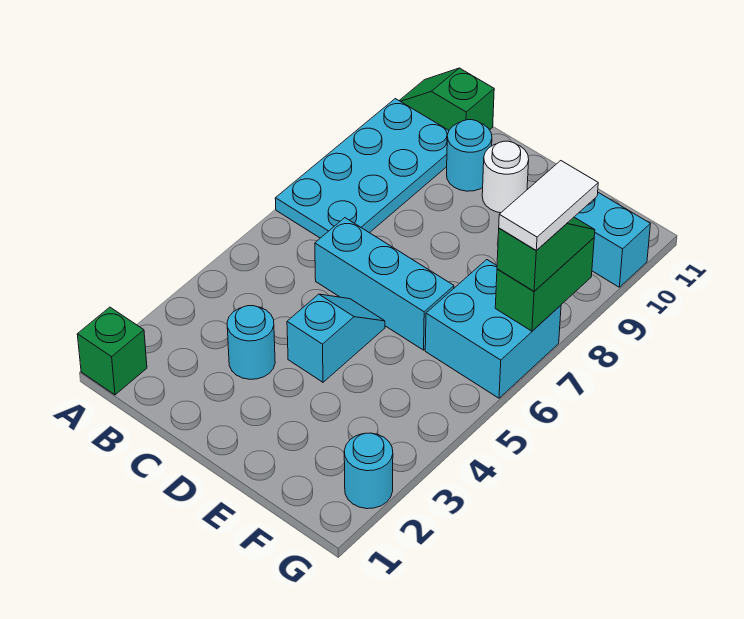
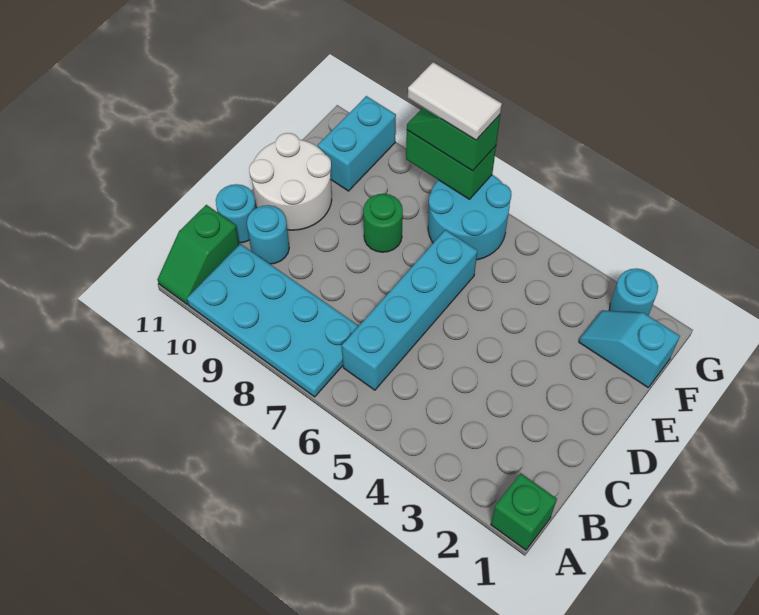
cyan 1x1 round brick [227,306,275,379] -> cyan 1x1 round brick moved to [216,184,256,243]
cyan 1x3 brick [315,218,454,350] -> cyan 1x4 brick [342,230,477,390]
cyan 1x2 slope [287,294,385,382] -> cyan 1x2 slope moved to [579,310,680,387]
white 1x1 round brick [482,141,529,213] -> white 2x2 round brick [249,133,332,230]
none -> green 1x1 round brick [363,194,403,252]
cyan 2x2 brick [425,260,561,398] -> cyan 2x2 round brick [428,175,512,260]

